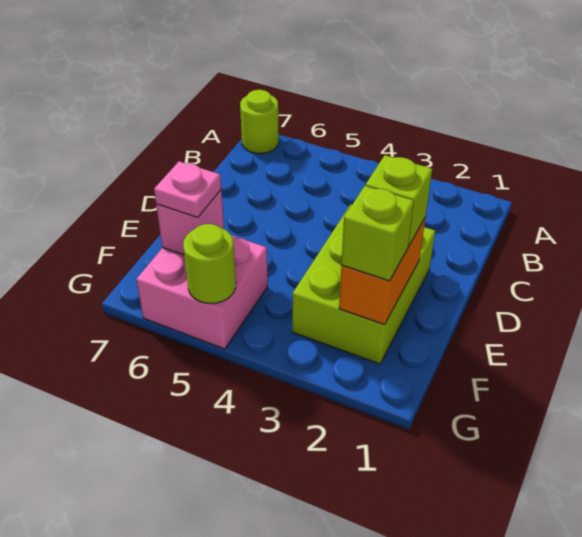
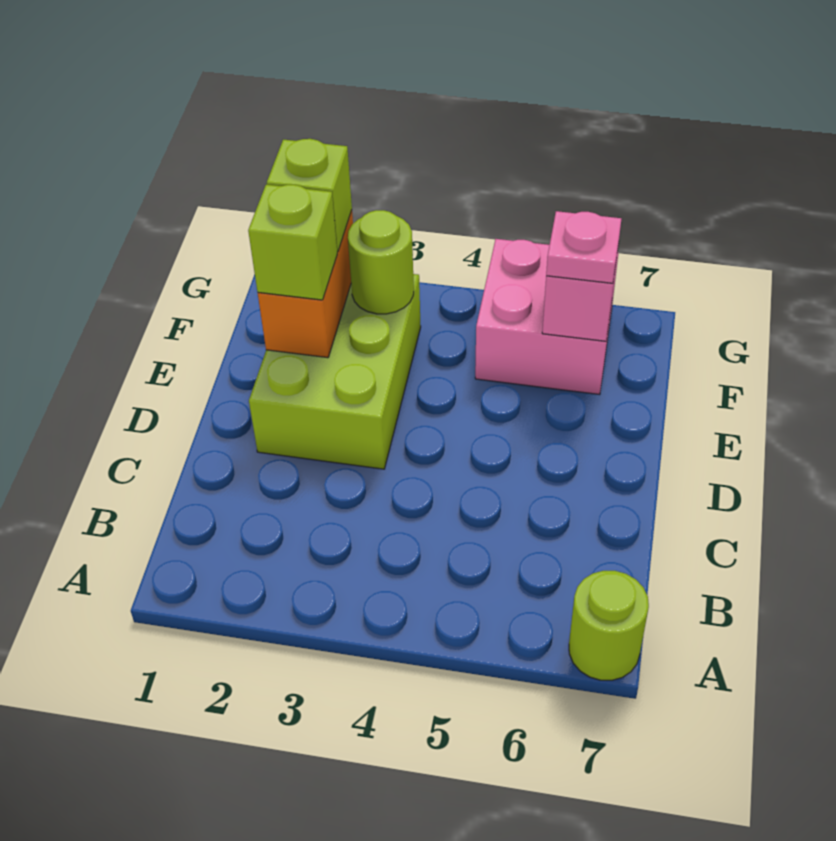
lime 1x1 round brick [183,224,236,303] -> lime 1x1 round brick moved to [348,210,414,314]

